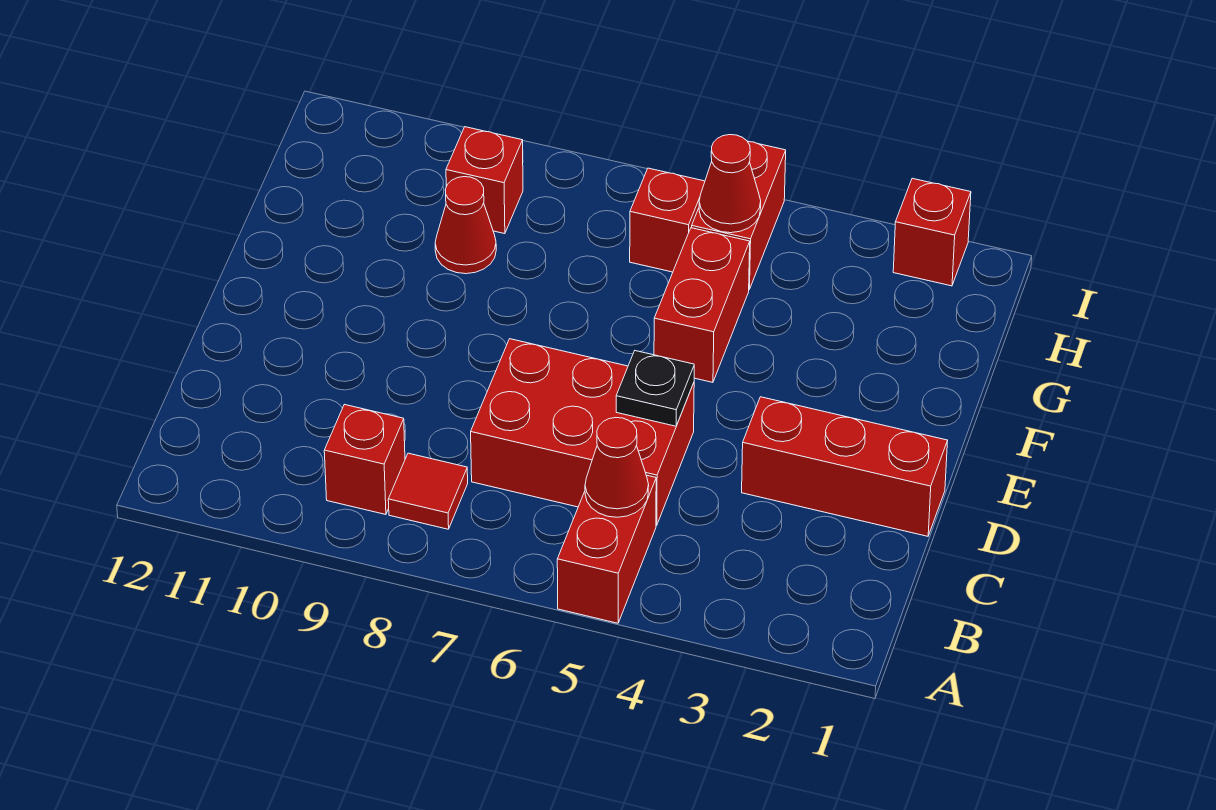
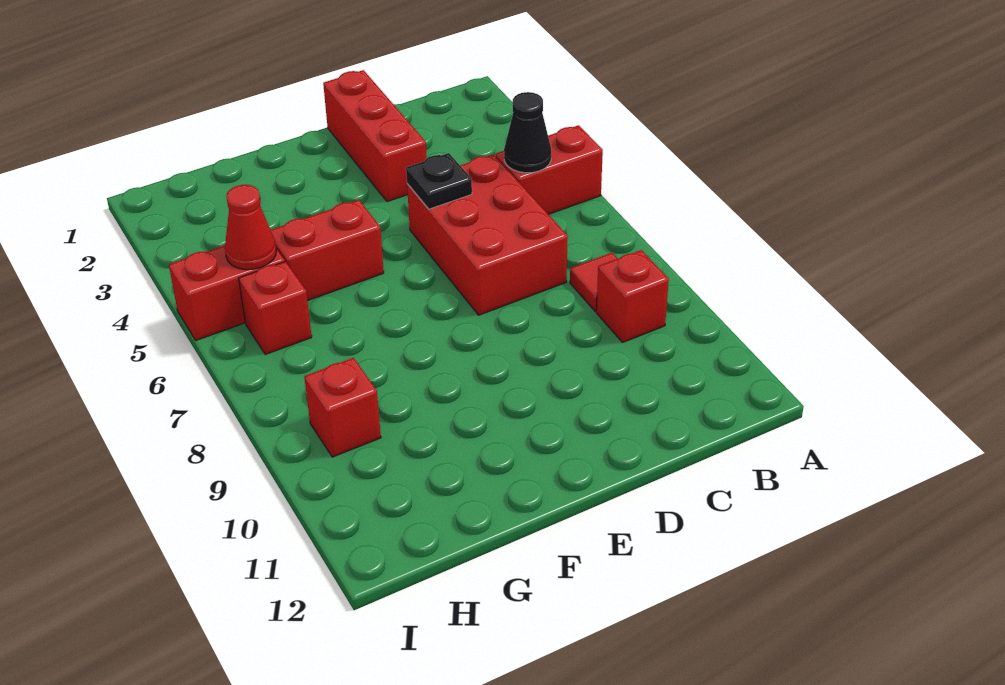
red 1x1 cone [585,418,649,517] -> black 1x1 cone [504,92,551,173]
red 1x1 cone [435,177,496,274] -> none
red 1x1 brick [893,178,971,286] -> none

